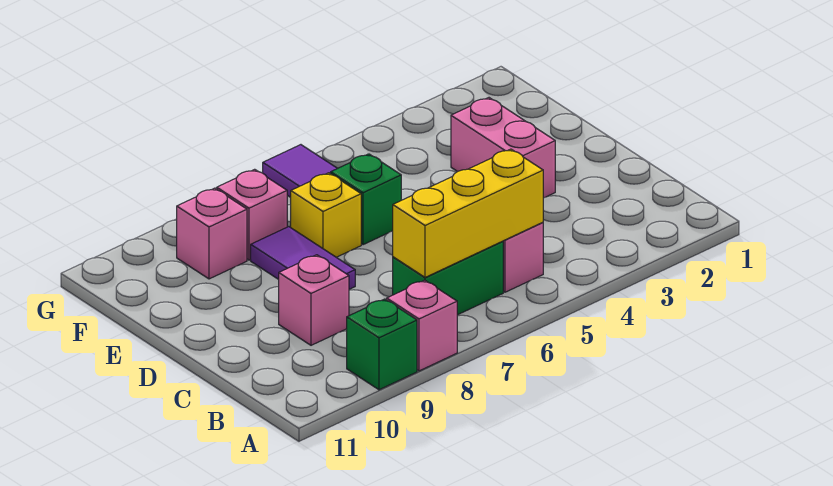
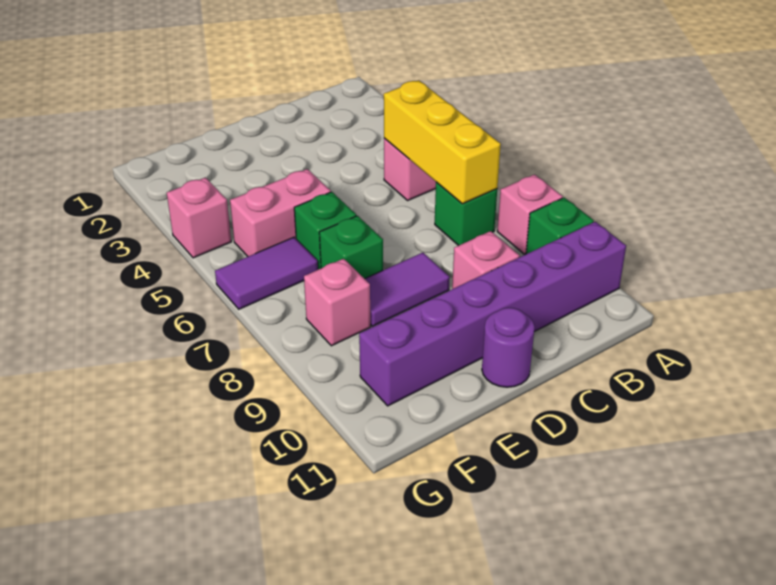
none -> purple 1x6 brick [359,222,626,406]
green 1x2 brick [393,241,503,315] -> green 1x1 brick [435,182,497,246]
pink 1x2 brick [451,98,555,198] -> pink 1x2 brick moved to [230,169,331,256]
none -> purple 1x1 round brick [482,308,535,387]
yellow 1x1 brick [291,173,361,257] -> green 1x1 brick [319,216,383,279]
pink 1x1 brick [177,188,247,279] -> pink 1x1 brick moved to [167,178,231,258]

